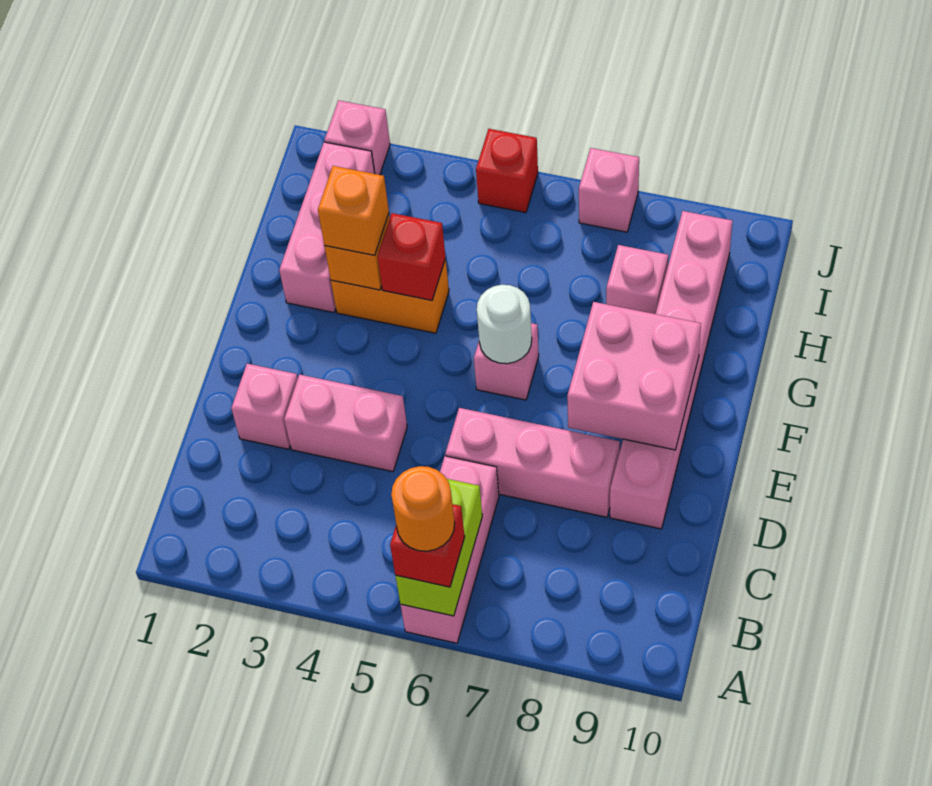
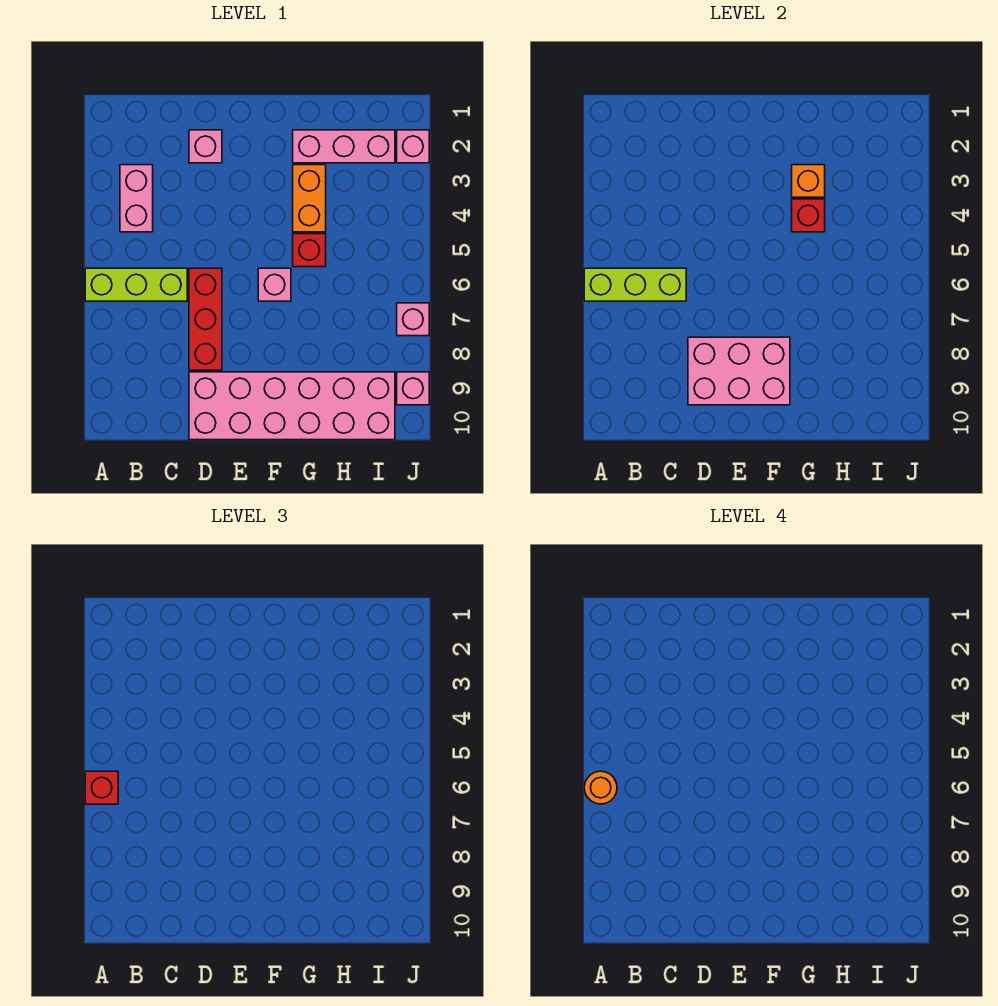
pink 1x3 brick [401,456,499,643] -> lime 1x3 brick [85,268,187,301]
lime 1x2 brick [395,479,482,616] -> lime 1x3 brick [584,268,686,301]
pink 1x2 brick [284,375,407,472] -> pink 1x2 brick moved to [120,165,153,232]
pink 1x3 brick [445,408,620,517] -> red 1x3 brick [189,268,222,370]
pink 1x6 brick [610,211,732,529] -> pink 2x6 brick [189,372,395,440]
pink 2x2 brick [567,302,701,450] -> pink 2x3 brick [688,337,790,405]
white 1x1 round brick [477,285,532,364] -> none
orange 1x1 brick [318,166,389,255] -> none
pink 1x1 brick [606,245,668,314] -> pink 1x1 brick moved to [397,372,429,405]
red 1x1 brick [476,129,538,213] -> red 1x1 brick moved to [293,234,326,267]

